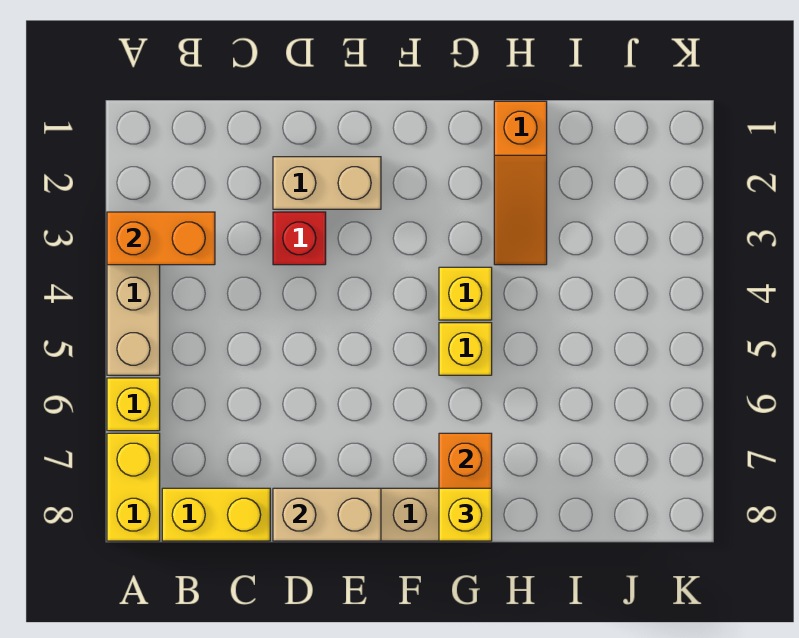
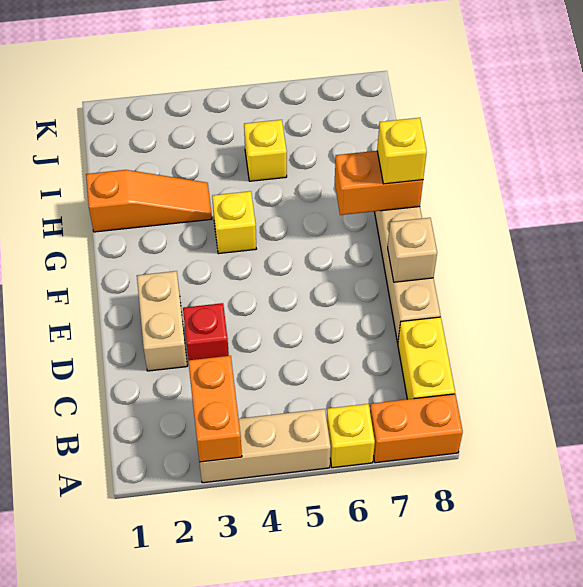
yellow 1x2 brick [107,433,160,541] -> orange 1x2 brick [370,394,463,463]
tan 1x2 brick [273,488,381,541] -> tan 1x1 brick [388,218,437,282]
yellow 1x1 brick [439,323,492,375] -> yellow 1x1 brick moved to [244,120,287,181]

